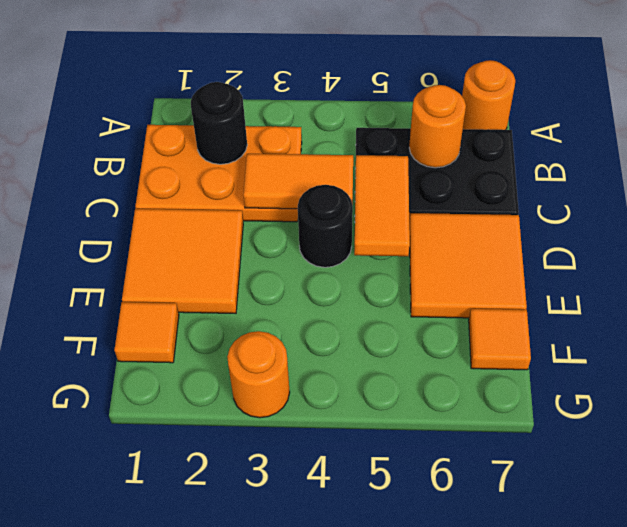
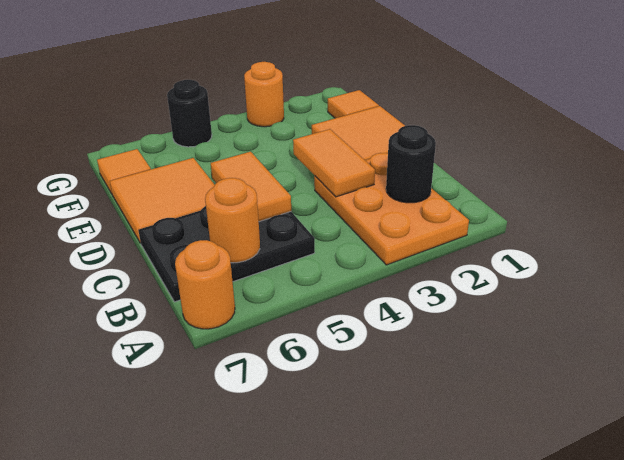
orange 2x3 plate [135,125,302,222] -> orange 2x3 plate turned to [314,153,469,265]
orange 1x2 tile [243,154,353,209] -> orange 1x2 tile turned to [293,129,375,197]
black 1x1 round brick [298,185,353,267] -> black 1x1 round brick moved to [167,80,212,147]

